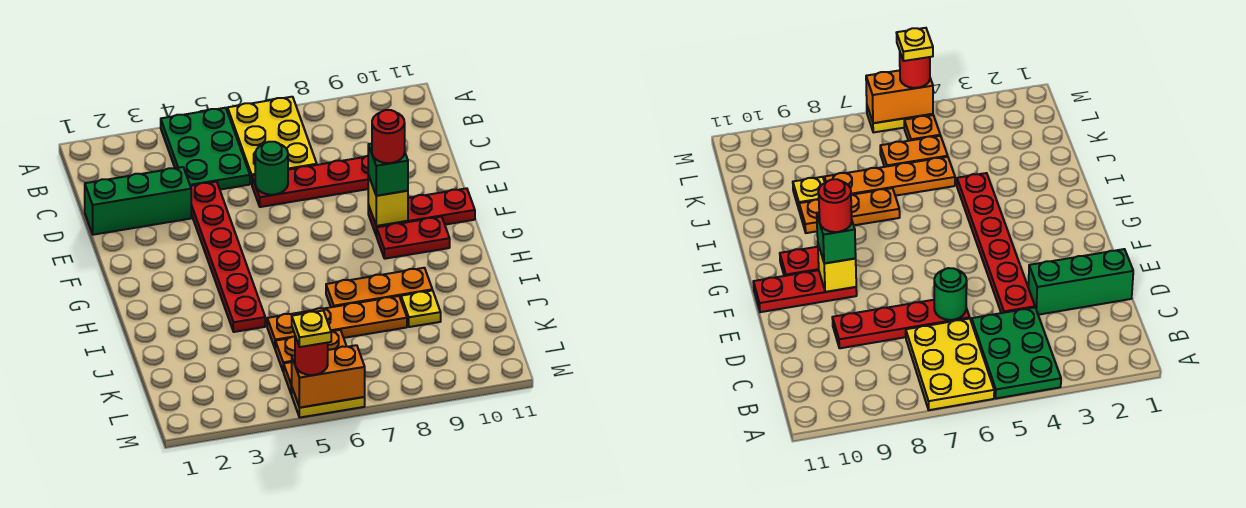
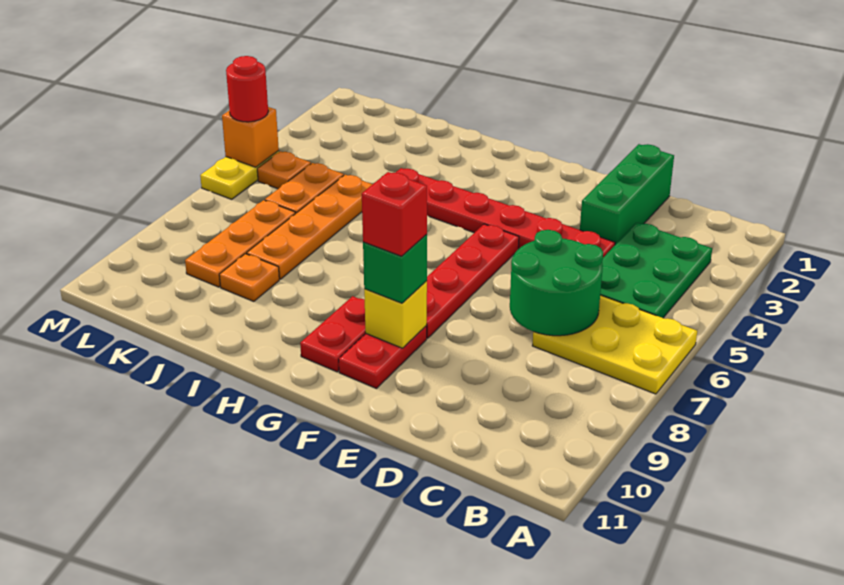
green 2x3 plate [161,108,250,190] -> green 2x3 plate turned to [600,223,712,318]
red 1x4 plate [252,156,368,207] -> red 1x4 plate moved to [426,224,519,338]
green 1x1 round brick [255,142,288,195] -> green 2x2 round brick [510,230,603,336]
red 1x3 plate [368,188,475,236] -> red 1x2 plate [339,326,427,388]
red 1x1 round brick [372,110,405,163] -> red 1x1 brick [362,172,427,256]
orange 1x3 plate [326,268,432,307] -> orange 1x3 plate moved to [185,200,295,287]
yellow 1x1 plate [401,290,441,327] -> orange 1x1 plate [219,254,279,301]
orange 1x2 brick [292,345,365,408] -> orange 1x1 brick [222,107,279,167]
yellow 1x1 plate [292,311,331,347] -> none

